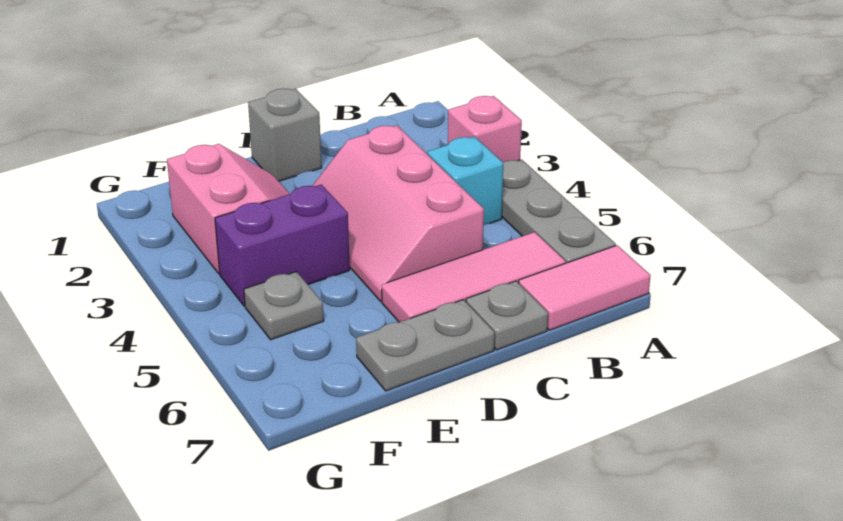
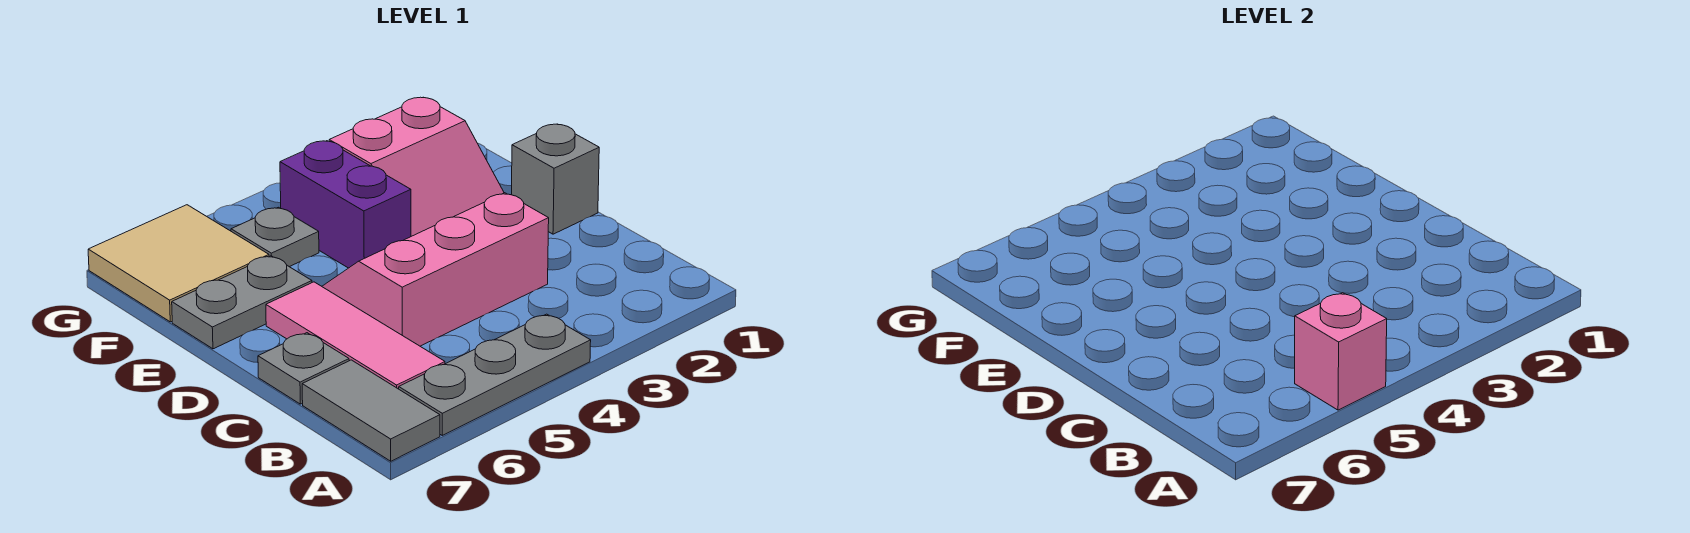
pink 1x1 brick [448,96,522,162] -> pink 1x1 brick moved to [1295,293,1387,410]
pink 1x2 tile [519,245,651,330] -> grey 1x2 tile [302,360,440,461]
cyan 1x1 brick [427,137,503,225] -> none
grey 1x2 plate [356,300,494,391] -> grey 1x2 plate turned to [172,256,312,349]
none -> tan 2x2 tile [88,205,269,322]

